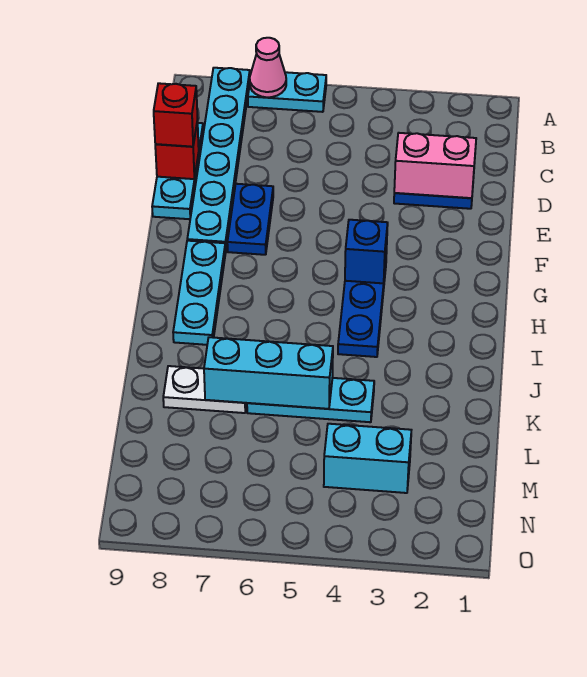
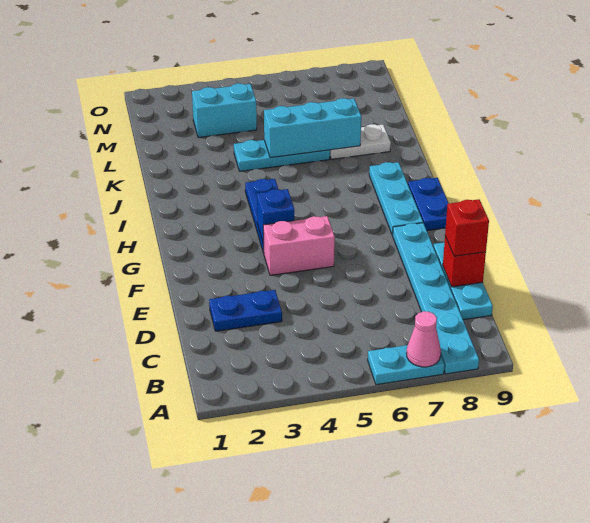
pink 1x2 brick [394,133,476,198] -> pink 1x2 brick moved to [263,216,335,275]
blue 1x2 plate [227,184,273,255] -> blue 1x2 plate moved to [408,178,449,231]

